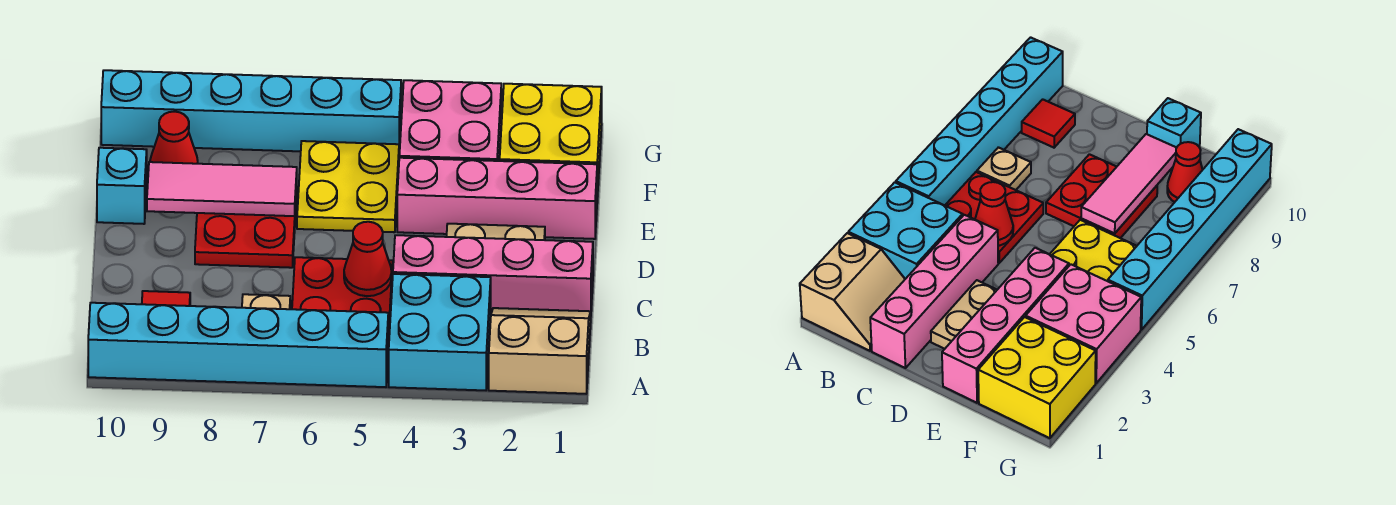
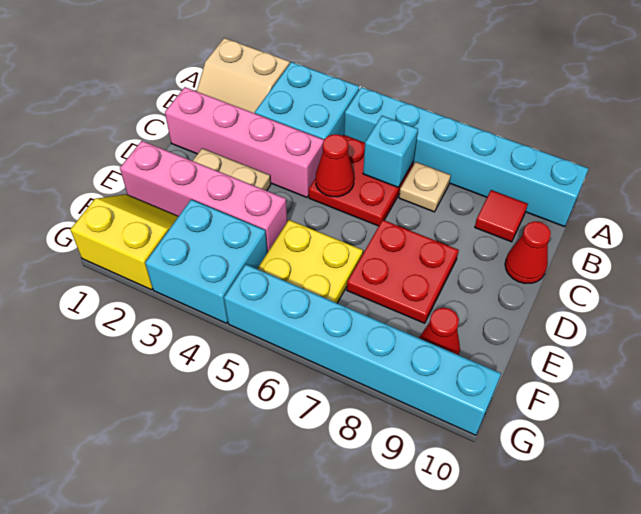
none -> red 1x1 cone [505,221,551,283]
pink 1x3 tile [147,162,297,216] -> none
cyan 1x1 brick [97,148,147,224] -> cyan 1x1 brick moved to [363,116,418,187]
yellow 2x2 brick [500,84,602,197] -> yellow 2x2 slope [70,194,178,290]
pink 2x2 brick [399,80,501,161] -> cyan 2x2 brick [145,200,267,323]

